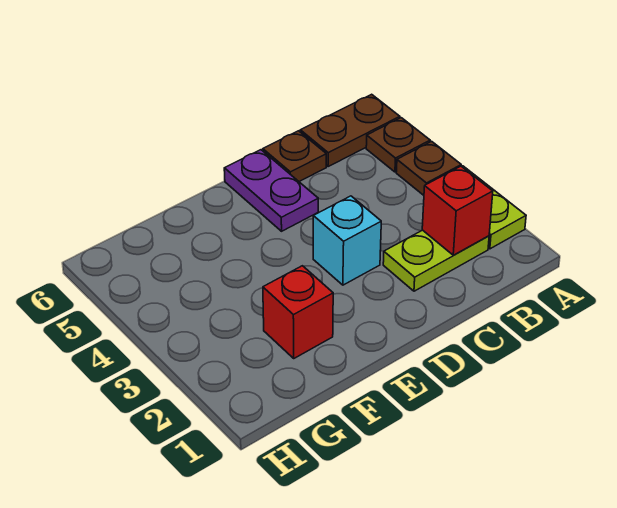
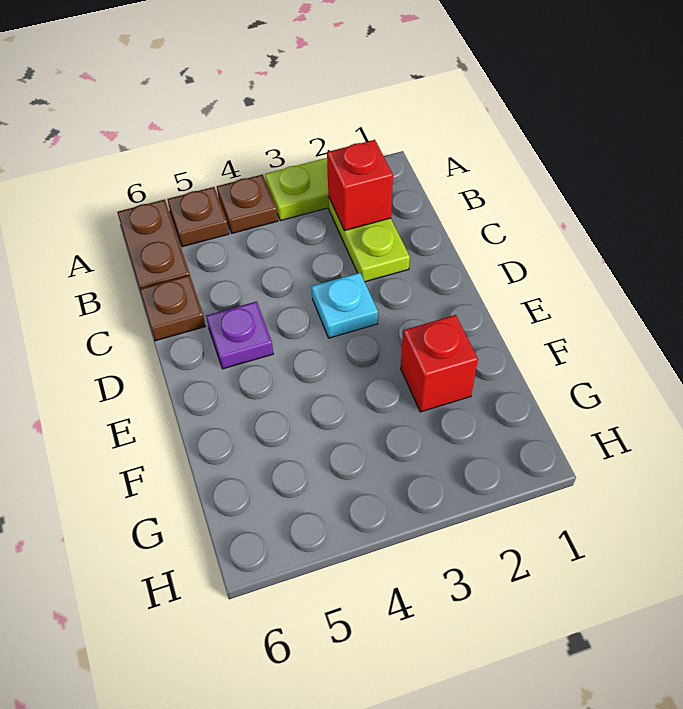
cyan 1x1 brick [313,196,381,285] -> cyan 1x1 plate [312,273,378,338]
purple 1x2 plate [224,150,318,231] -> purple 1x1 plate [206,301,273,369]

